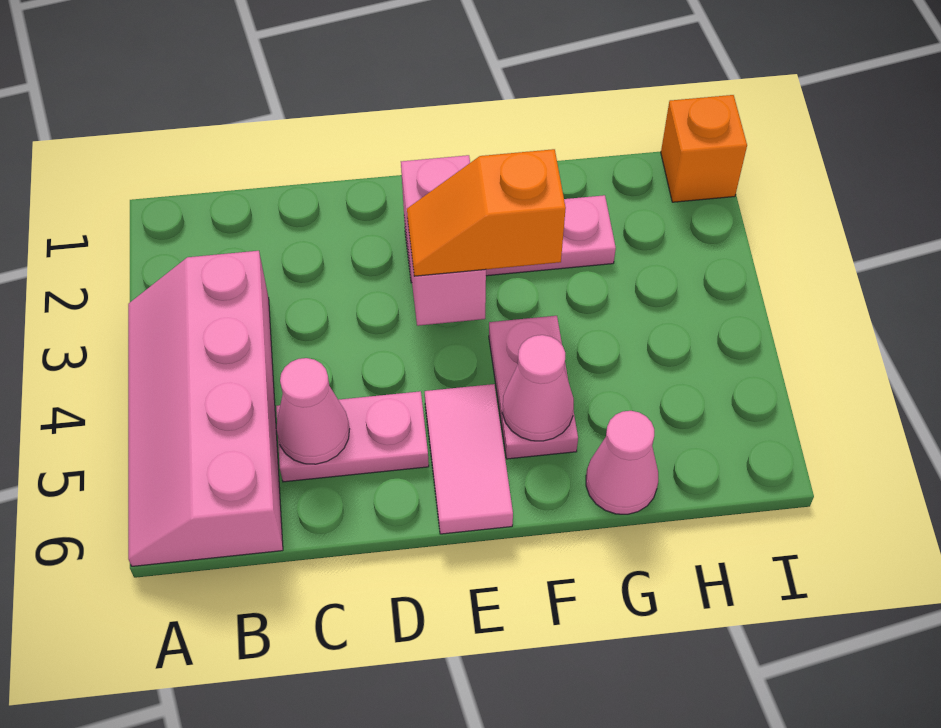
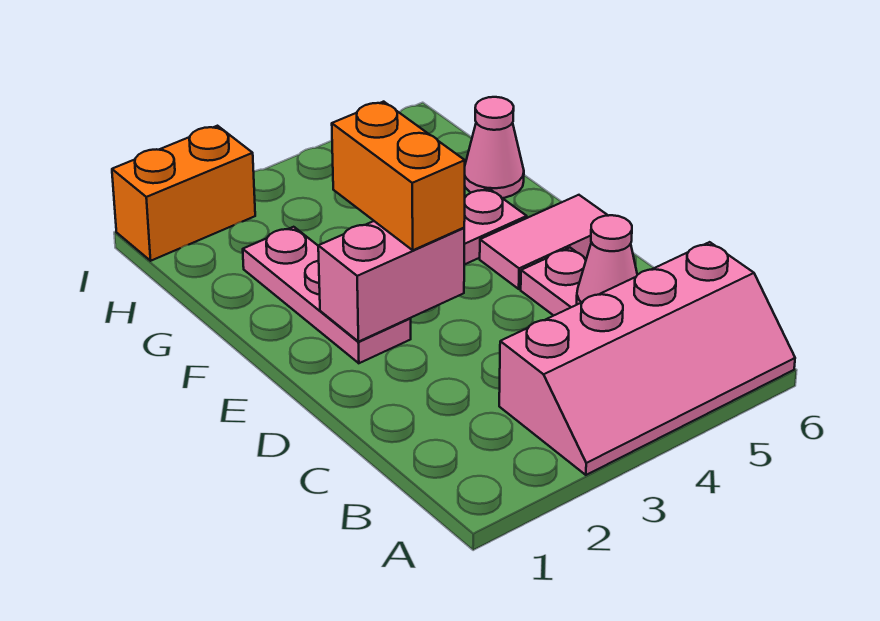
orange 1x2 slope [407,149,566,276] -> orange 1x2 brick [332,102,465,250]
pink 1x1 cone [502,335,574,441] -> none
orange 1x1 brick [661,95,747,202] -> orange 1x2 brick [112,126,255,261]

